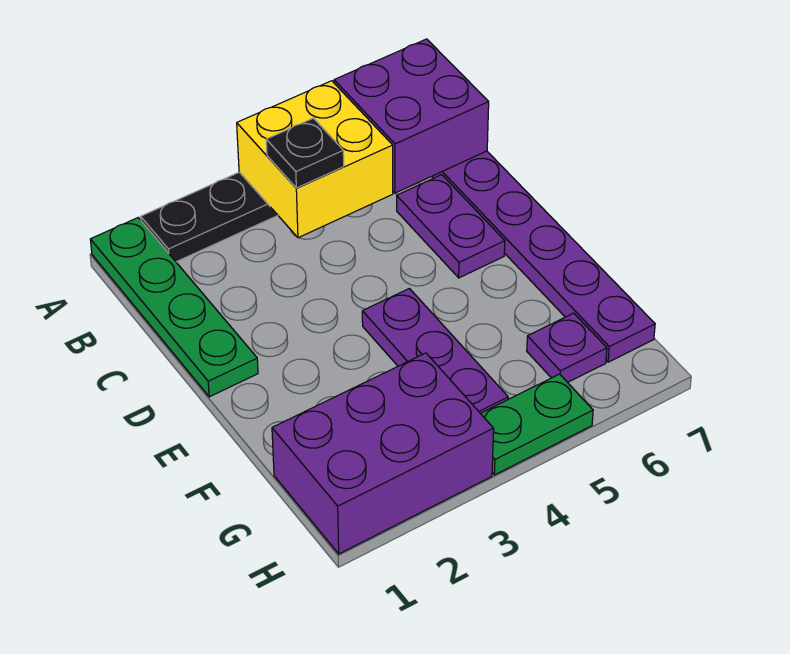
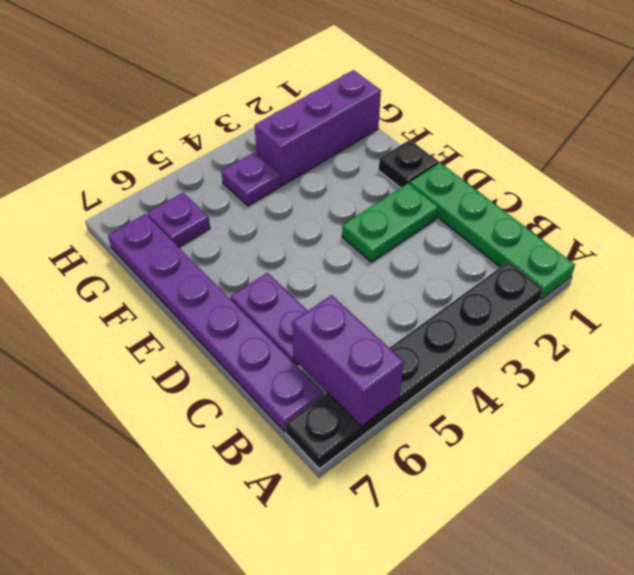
yellow 2x2 brick [237,81,393,238] -> none
purple 2x2 brick [334,39,489,193] -> purple 1x2 brick [292,295,404,426]
black 1x1 plate [266,118,344,188] -> black 1x1 plate moved to [379,140,439,188]
purple 1x3 plate [362,289,508,413] -> purple 1x1 plate [221,152,281,206]
purple 2x3 brick [272,353,494,554] -> purple 1x3 brick [255,70,381,185]
green 1x2 plate [480,374,593,475] -> green 1x2 plate moved to [342,183,438,262]

